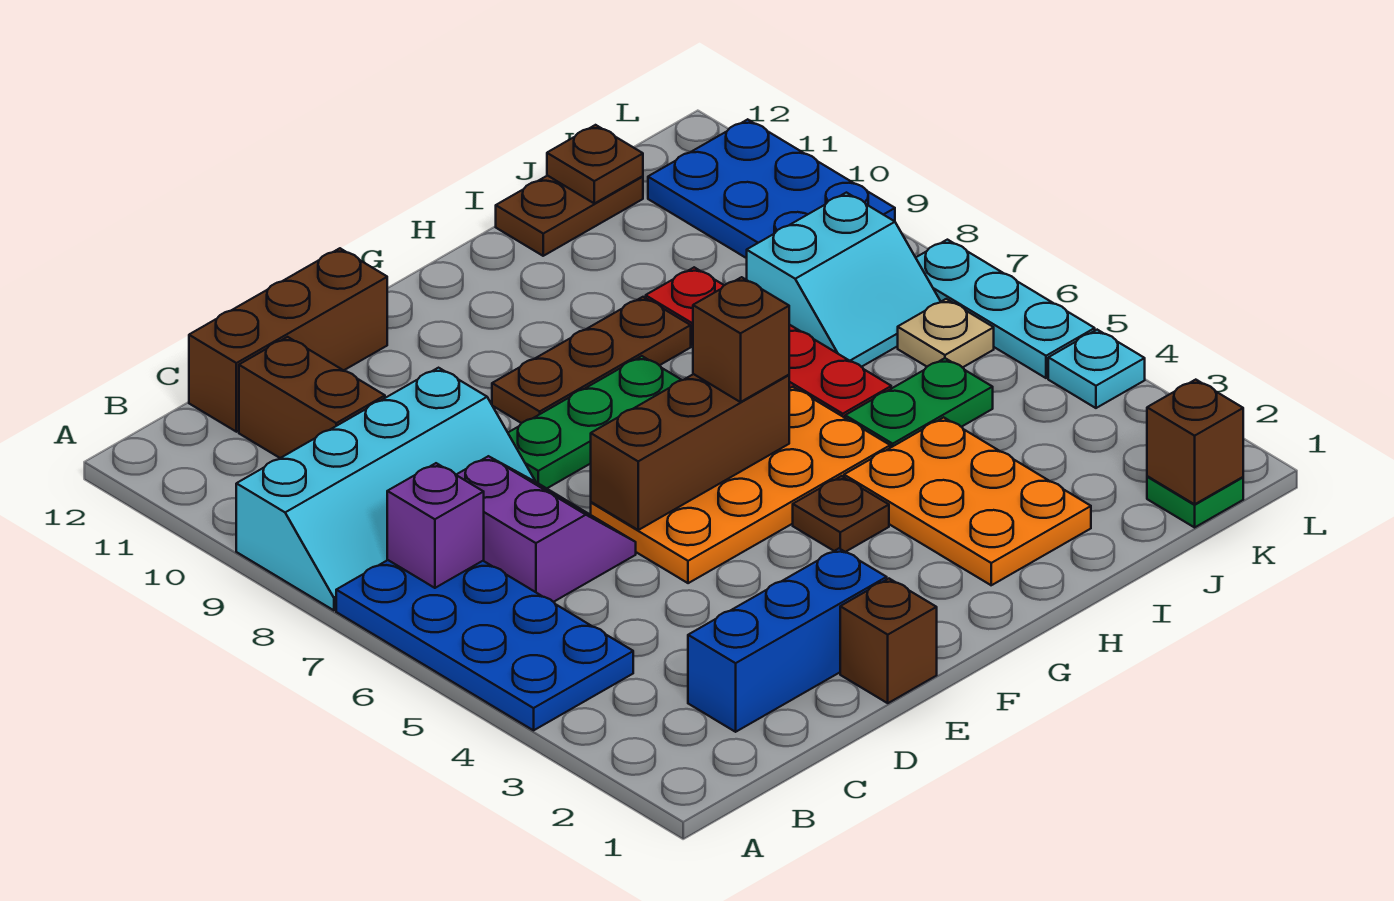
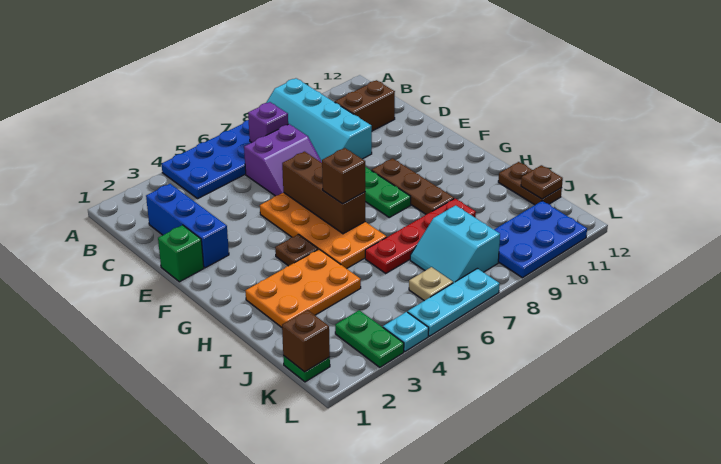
brown 1x3 brick [189,248,387,432] -> none
brown 1x1 brick [840,579,937,703] -> green 1x1 brick [158,225,204,282]
green 1x2 plate [845,358,993,448] -> green 1x2 plate moved to [335,310,404,367]

